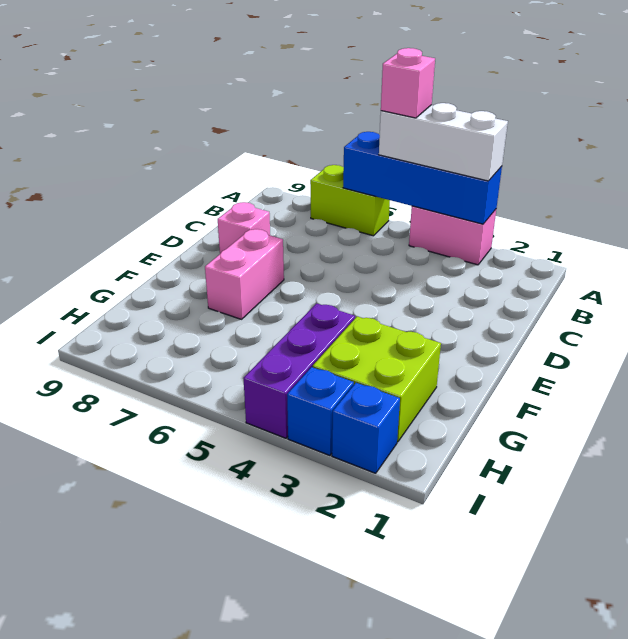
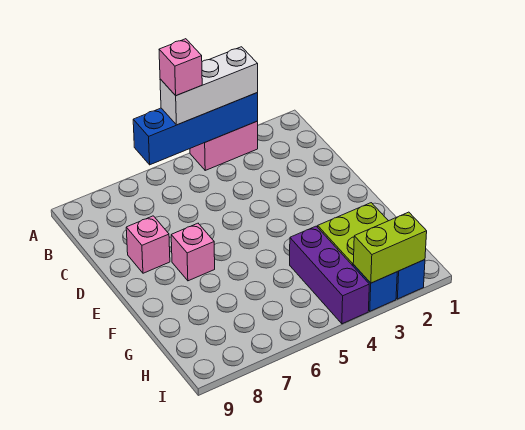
lime 1x2 brick [310,165,390,236] -> lime 1x2 brick moved to [353,212,427,283]
pink 1x2 brick [205,229,284,319] -> pink 1x1 brick [171,223,215,281]

